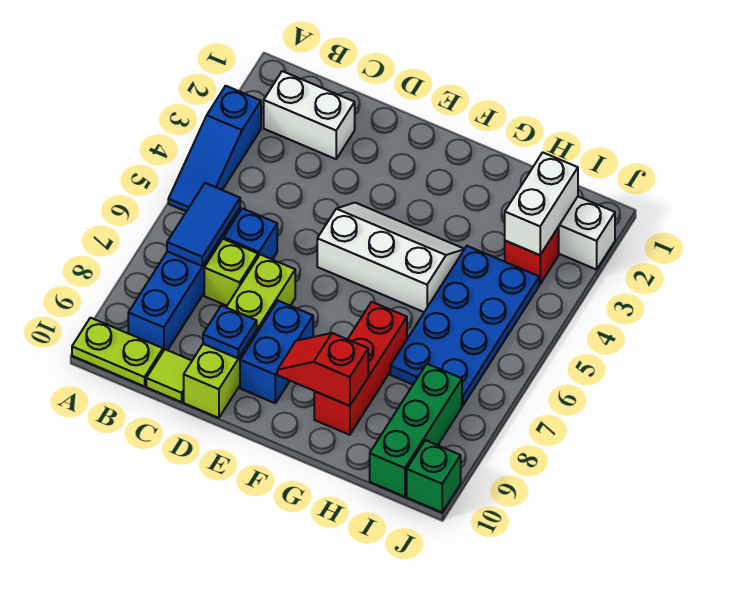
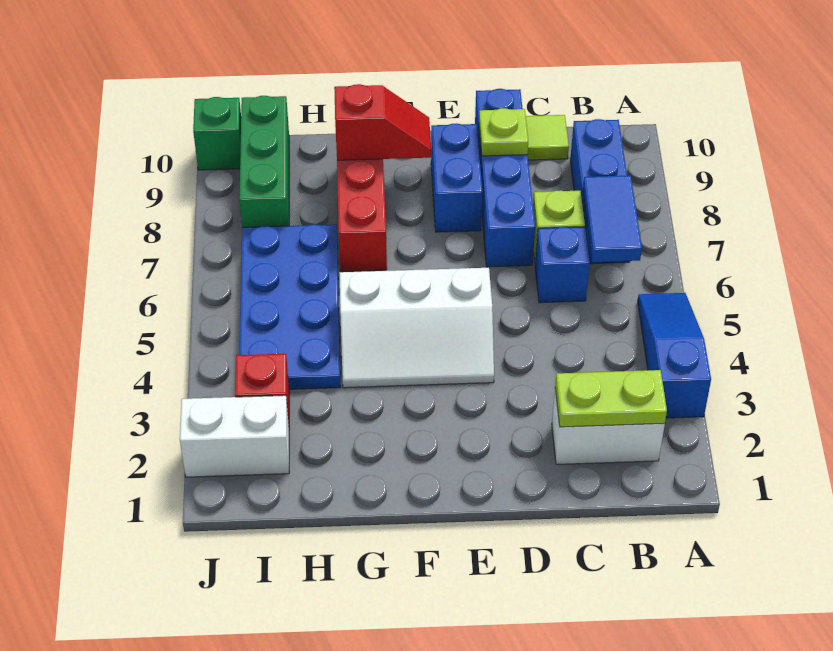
lime 1x2 plate [72,318,163,386] -> lime 1x2 plate moved to [555,370,667,427]
lime 1x4 brick [184,255,295,418] -> blue 1x4 brick [475,89,535,267]
blue 1x1 plate [203,305,257,358] -> lime 1x1 plate [479,108,528,156]
white 1x2 brick [505,152,578,255] -> none

